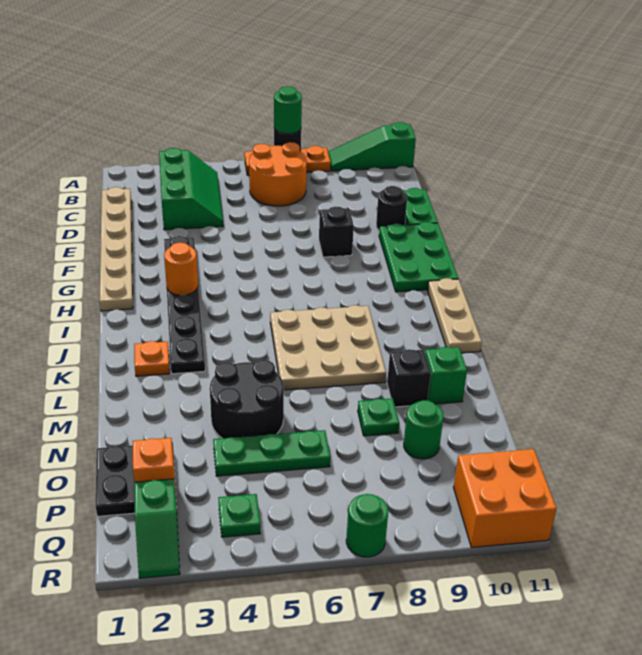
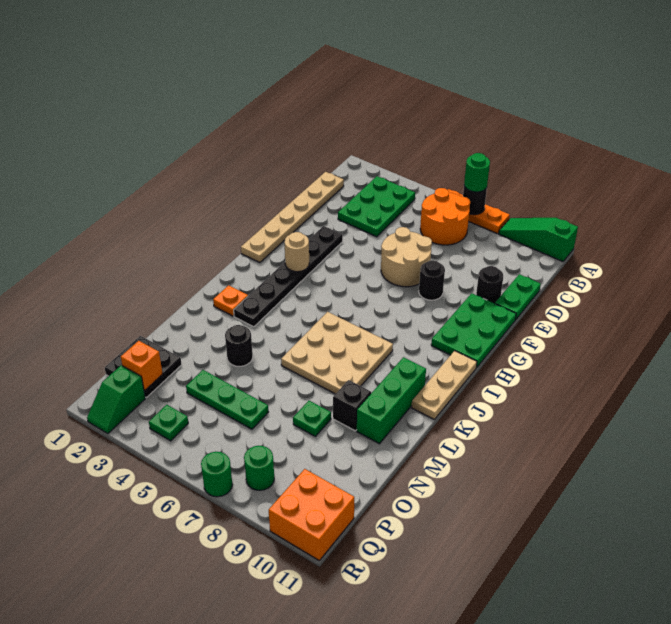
green 2x3 slope [159,148,223,230] -> green 2x3 plate [338,176,415,237]
none -> tan 2x2 round brick [381,227,432,287]
black 1x1 brick [319,206,354,257] -> black 1x1 round brick [419,260,445,300]
orange 1x1 round brick [164,242,198,295] -> tan 1x1 round brick [284,232,309,272]
black 2x2 round brick [210,360,284,438] -> black 1x1 round brick [225,325,253,367]
green 1x1 brick [425,347,467,404] -> green 1x3 brick [357,357,426,444]
green 1x1 round brick [404,400,444,459] -> green 1x1 round brick moved to [244,446,274,490]

